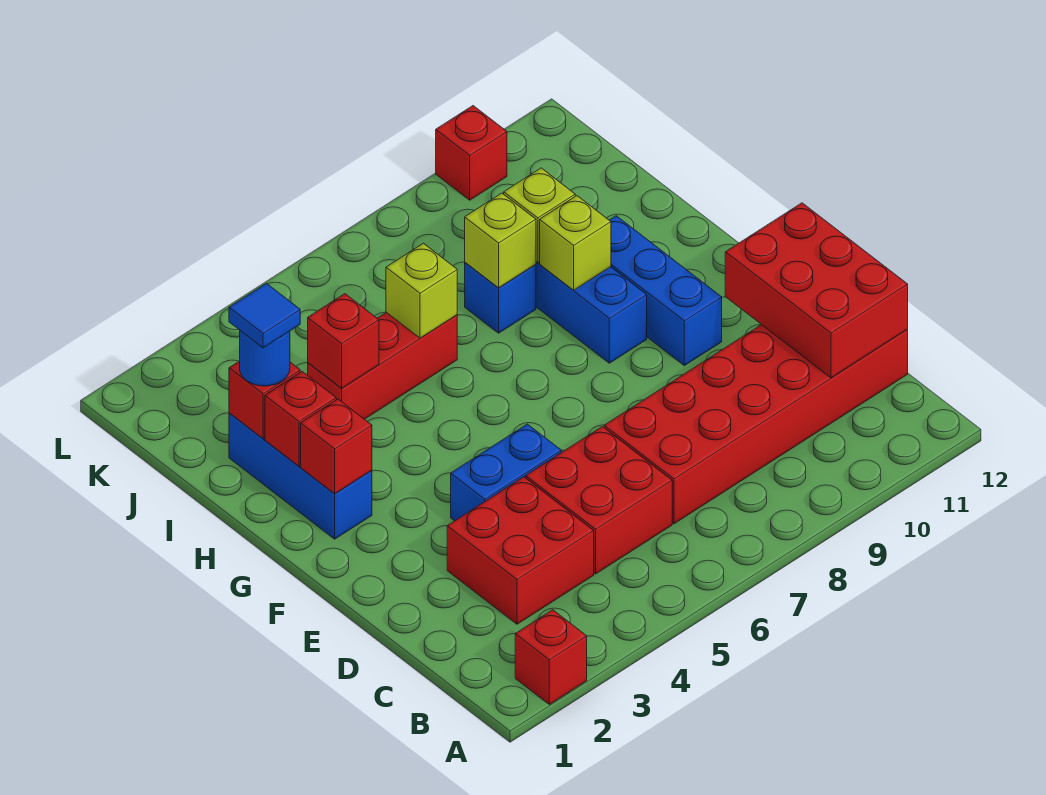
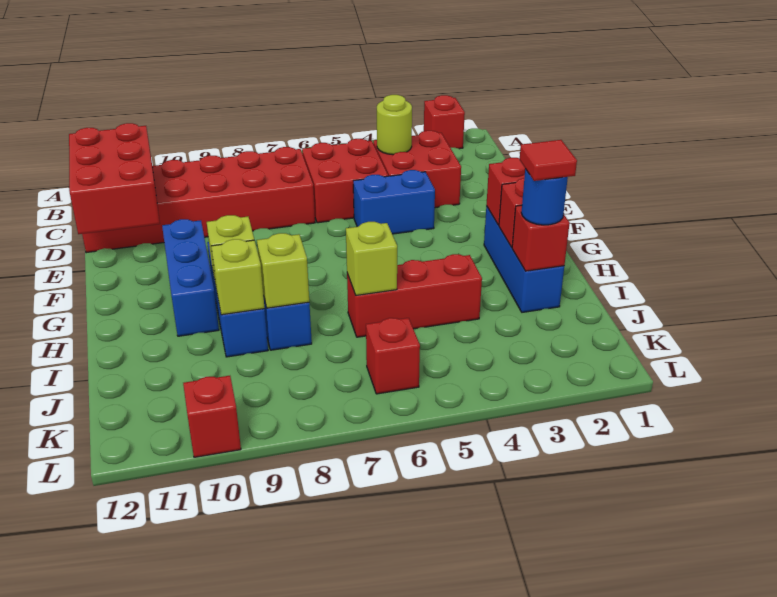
none -> lime 1x1 round brick [377,95,412,155]
blue 1x1 tile [229,283,300,348] -> red 1x1 tile [520,140,577,181]
red 1x1 brick [308,294,379,388] -> red 1x1 brick moved to [366,318,420,394]

